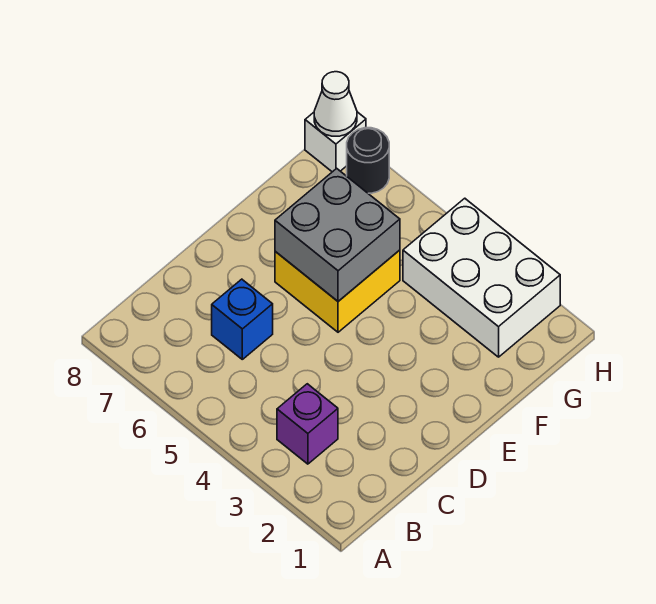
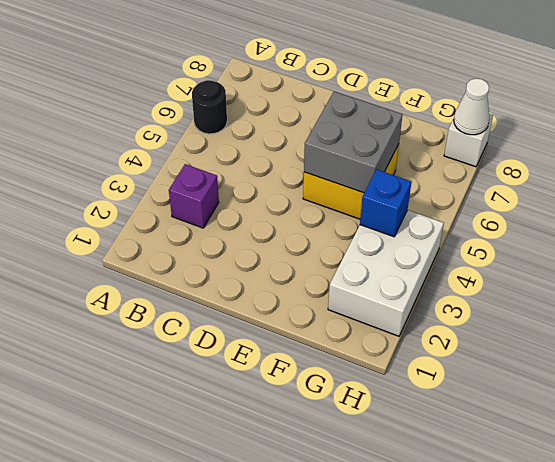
blue 1x1 brick [212,279,273,359] -> blue 1x1 brick moved to [360,169,411,237]
black 1x1 round brick [347,128,389,193] -> black 1x1 round brick moved to [192,80,227,134]

